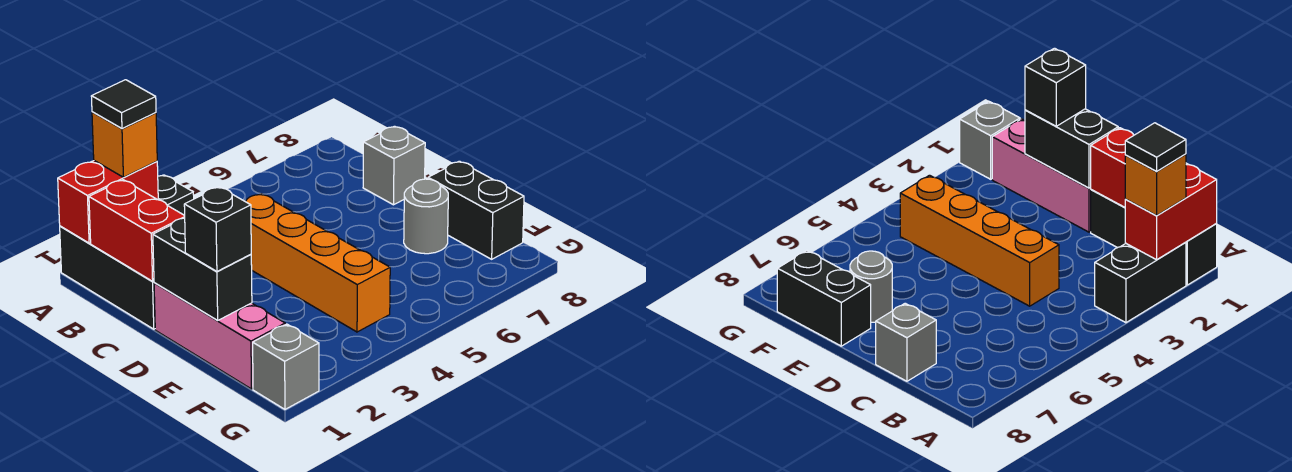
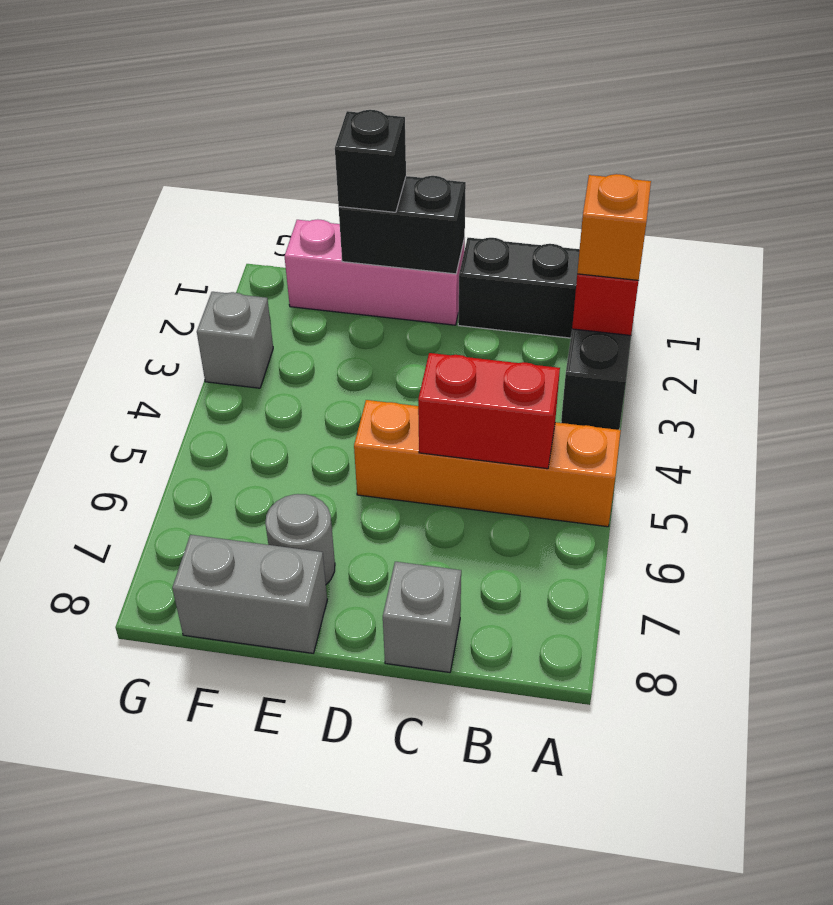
black 1x1 tile [91,80,156,129] -> none
red 1x2 brick [89,180,185,281] -> red 1x2 brick moved to [418,353,560,469]
orange 1x4 brick [246,194,390,332] -> orange 1x4 brick moved to [354,400,621,527]
black 1x2 brick [428,161,524,259] -> grey 1x2 brick [172,535,327,653]
grey 1x1 brick [253,324,319,409] -> grey 1x1 brick moved to [197,292,273,388]

